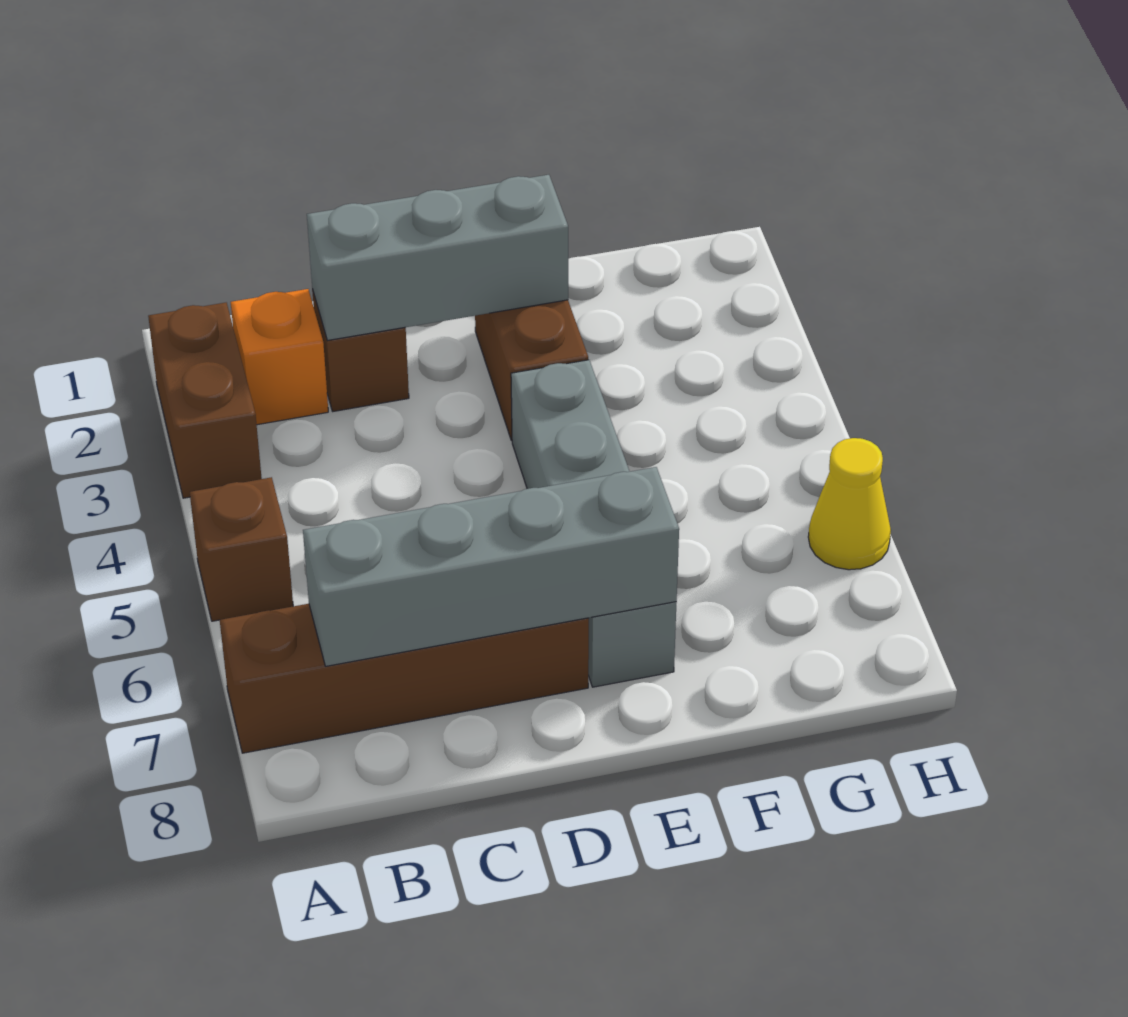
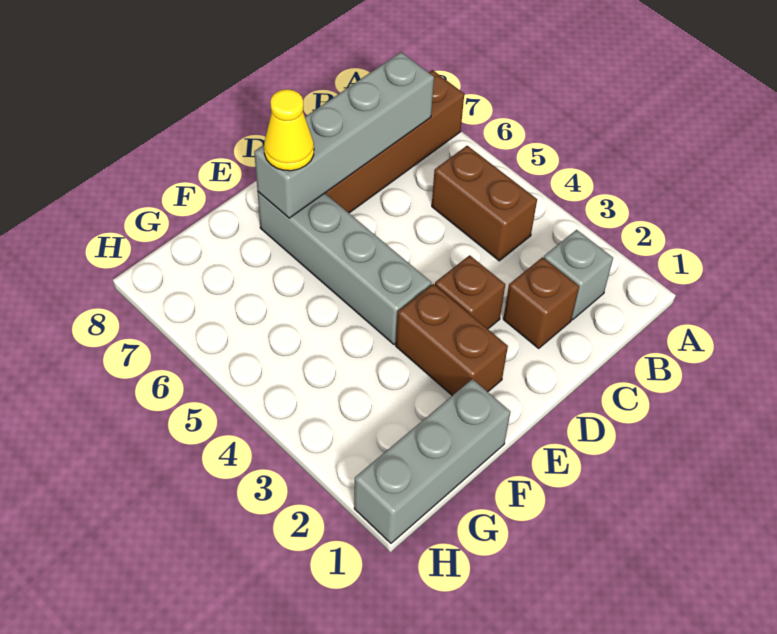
brown 1x2 brick [148,303,262,498] -> brown 1x2 brick moved to [432,146,537,261]
brown 1x1 brick [190,477,293,621] -> brown 1x1 brick moved to [435,255,505,329]
orange 1x1 brick [231,289,328,425] -> grey 1x1 brick [544,230,613,320]
grey 1x3 brick [307,175,568,341] -> grey 1x3 brick moved to [354,379,510,543]
yellow 1x1 cone [808,438,891,570] -> yellow 1x1 cone moved to [264,89,314,171]

